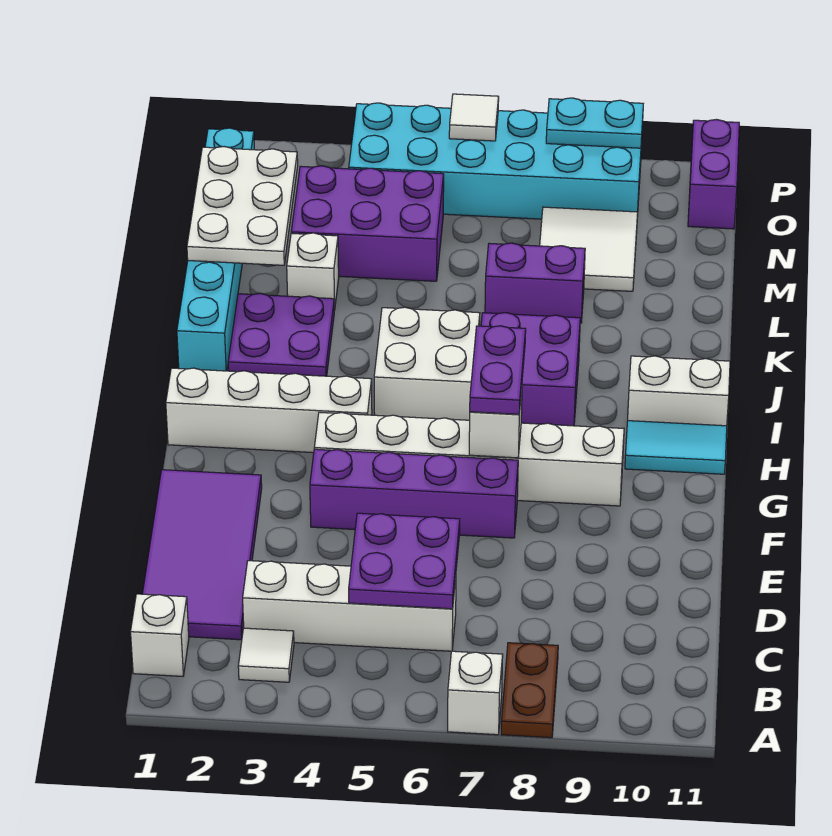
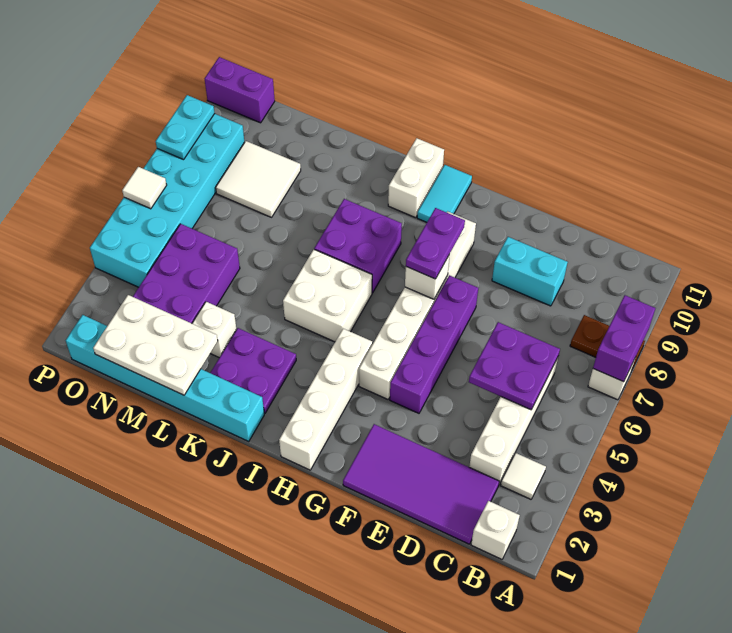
none -> cyan 1x2 brick [492,237,568,306]
purple 1x2 plate [470,326,526,414] -> purple 1x2 plate turned to [406,208,465,279]
purple 1x2 brick [485,243,585,323] -> purple 1x2 brick moved to [593,295,656,382]

